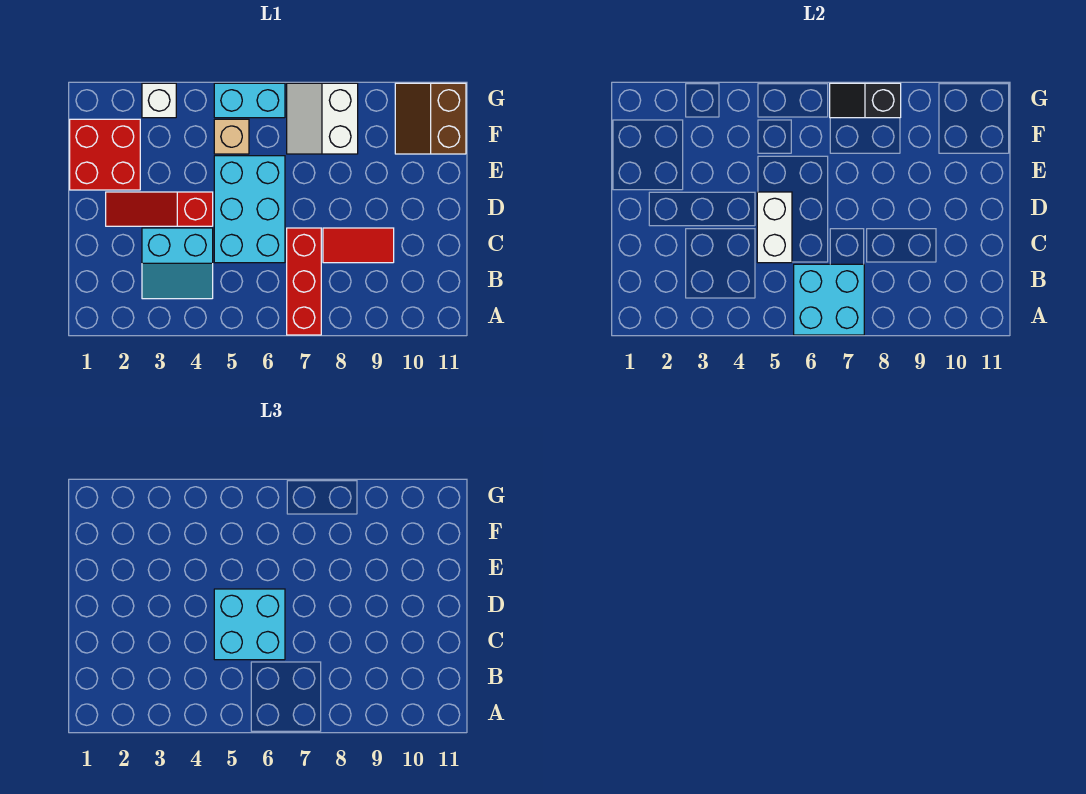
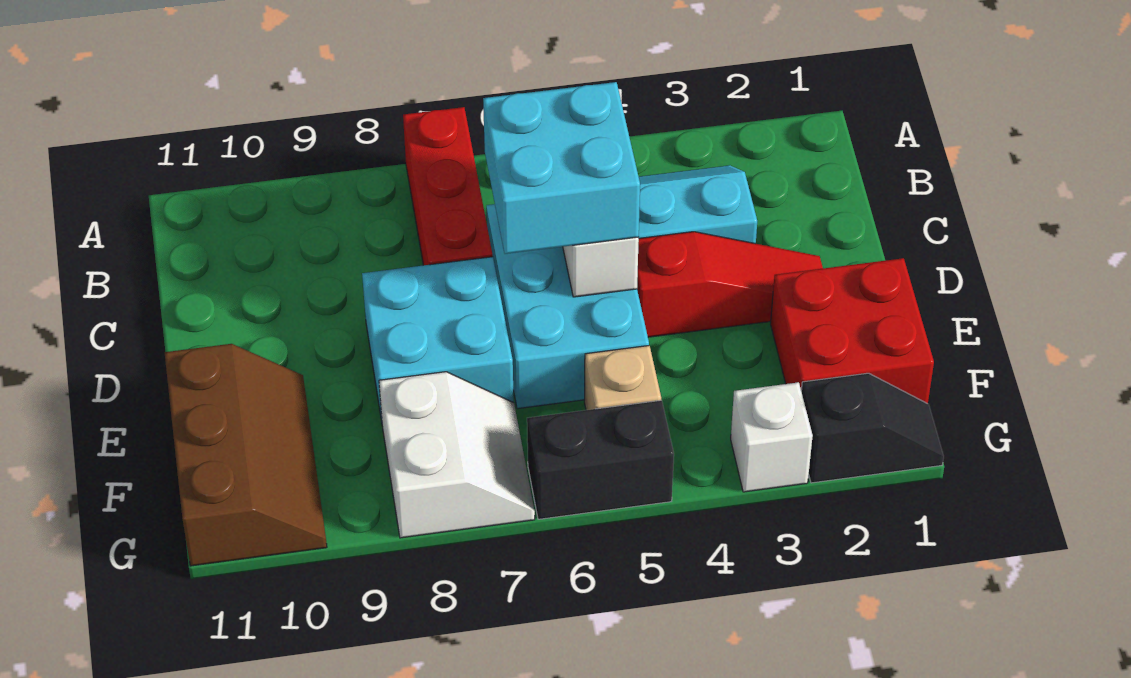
cyan 2x2 brick [794,264,864,335] -> cyan 2x2 brick moved to [362,257,514,421]
red 1x2 tile [323,228,394,263] -> none
brown 2x2 slope [395,83,466,154] -> brown 2x3 slope [165,344,327,566]
cyan 1x2 brick [214,83,285,118] -> black 1x2 brick [527,400,674,519]
black 1x2 slope [830,83,901,118] -> black 1x2 slope moved to [801,373,944,483]

